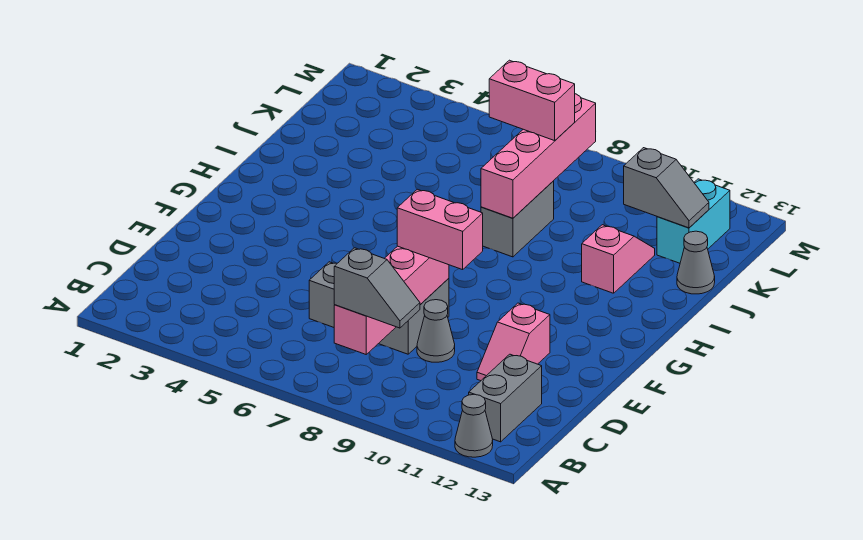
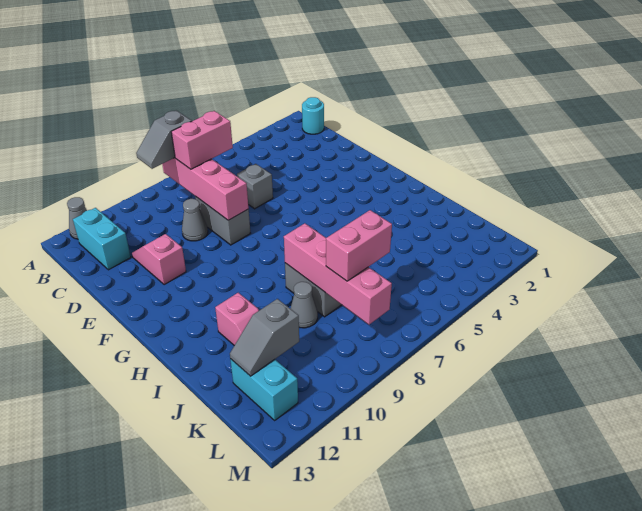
none -> cyan 1x1 round brick [302,97,324,134]
grey 1x2 brick [469,354,542,442] -> cyan 1x2 brick [73,208,131,270]
pink 1x2 brick [397,189,483,270] -> pink 1x2 brick moved to [171,111,233,169]
grey 1x1 cone [677,231,715,294] -> grey 1x1 cone moved to [290,282,318,328]

